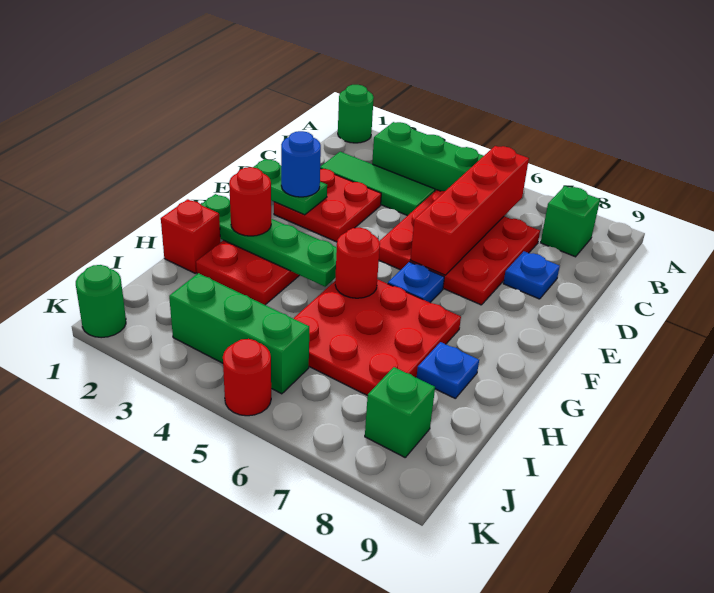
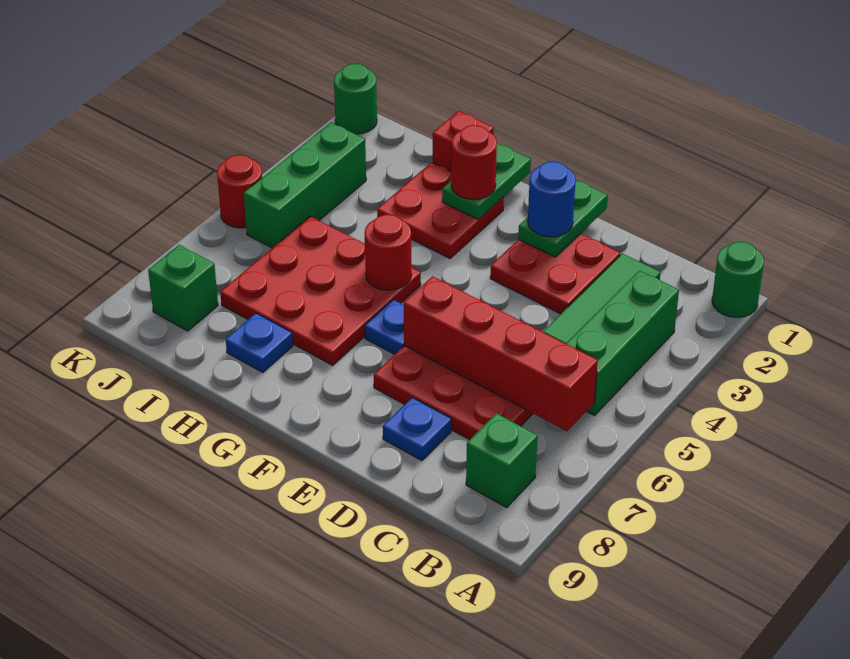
green 1x4 plate [201,194,337,287] -> green 1x2 plate [442,143,531,219]

